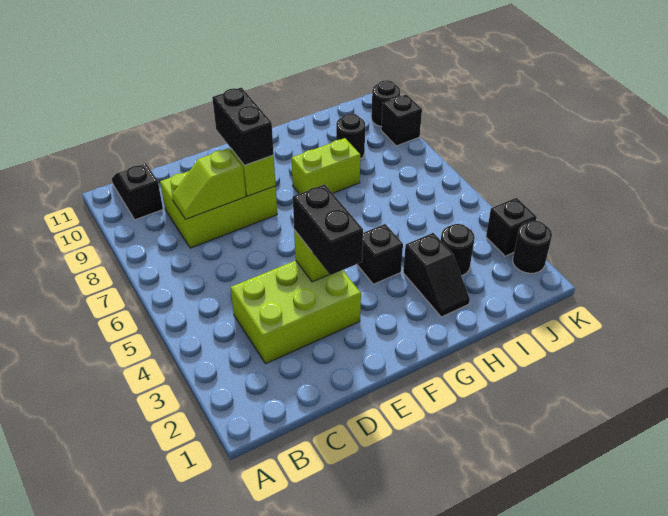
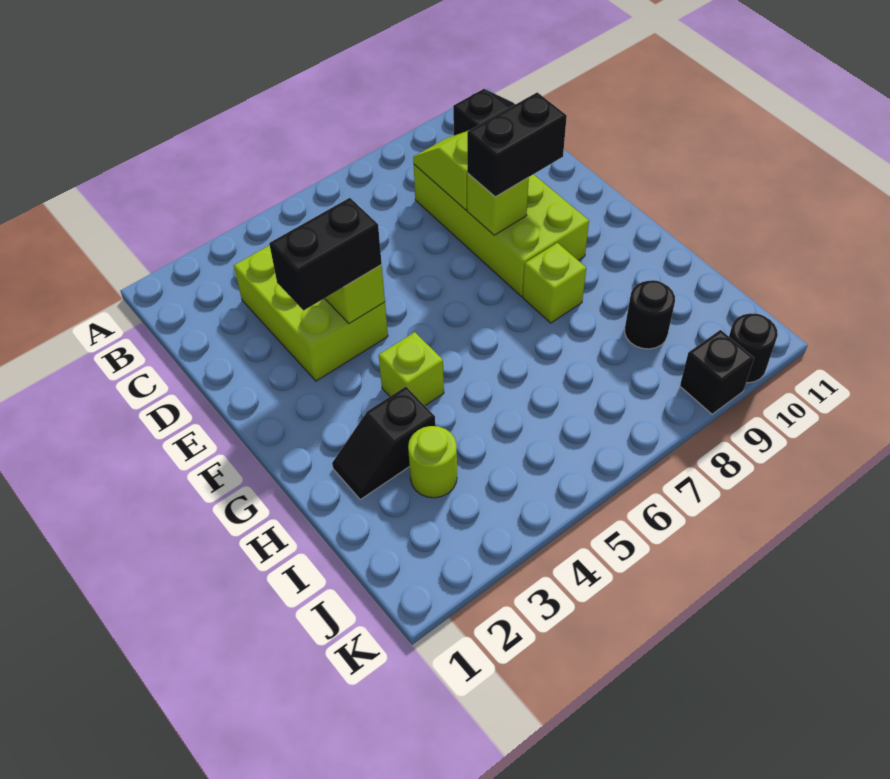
lime 2x3 brick [160,171,277,248] -> lime 2x4 brick [414,165,589,296]
black 1x1 brick [357,224,403,284] -> lime 1x1 brick [379,332,444,405]
lime 1x2 brick [291,138,360,194] -> lime 1x1 brick [523,243,586,323]
black 1x1 round brick [441,224,475,276] -> lime 1x1 round brick [408,426,457,498]
black 1x1 round brick [513,221,552,273] -> none
black 1x1 brick [486,198,537,256] -> none

